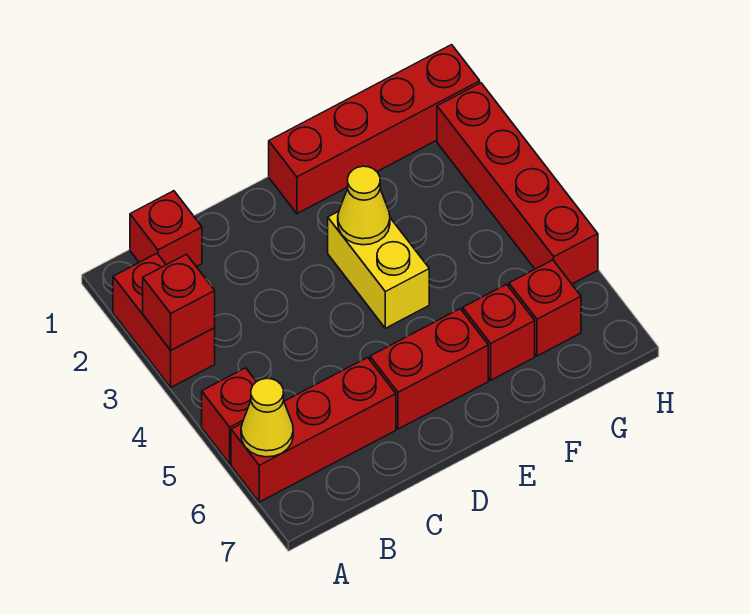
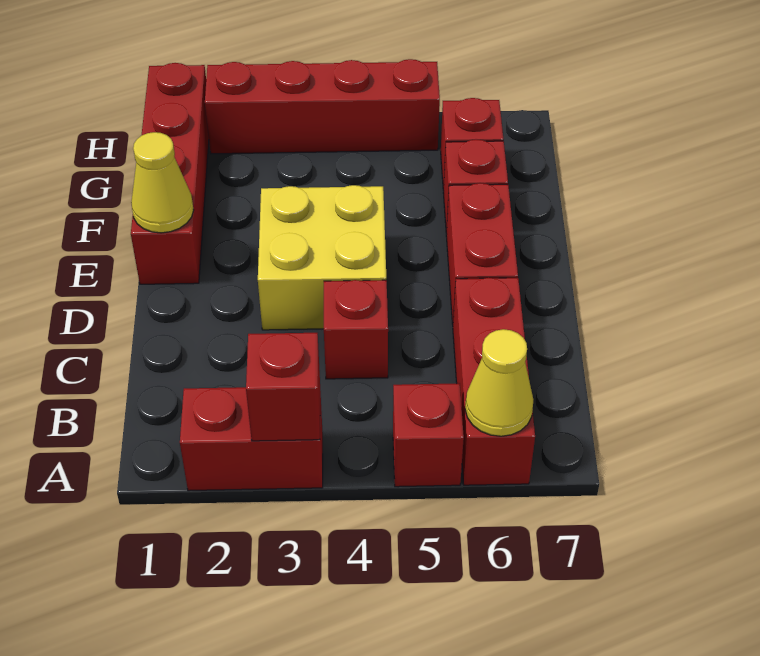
red 1x1 brick [130,191,202,267] -> red 1x1 brick moved to [324,280,388,379]
yellow 1x2 brick [328,211,429,328] -> yellow 2x2 brick [258,185,386,330]
yellow 1x1 cone [338,166,390,245] -> yellow 1x1 cone moved to [131,132,194,233]

